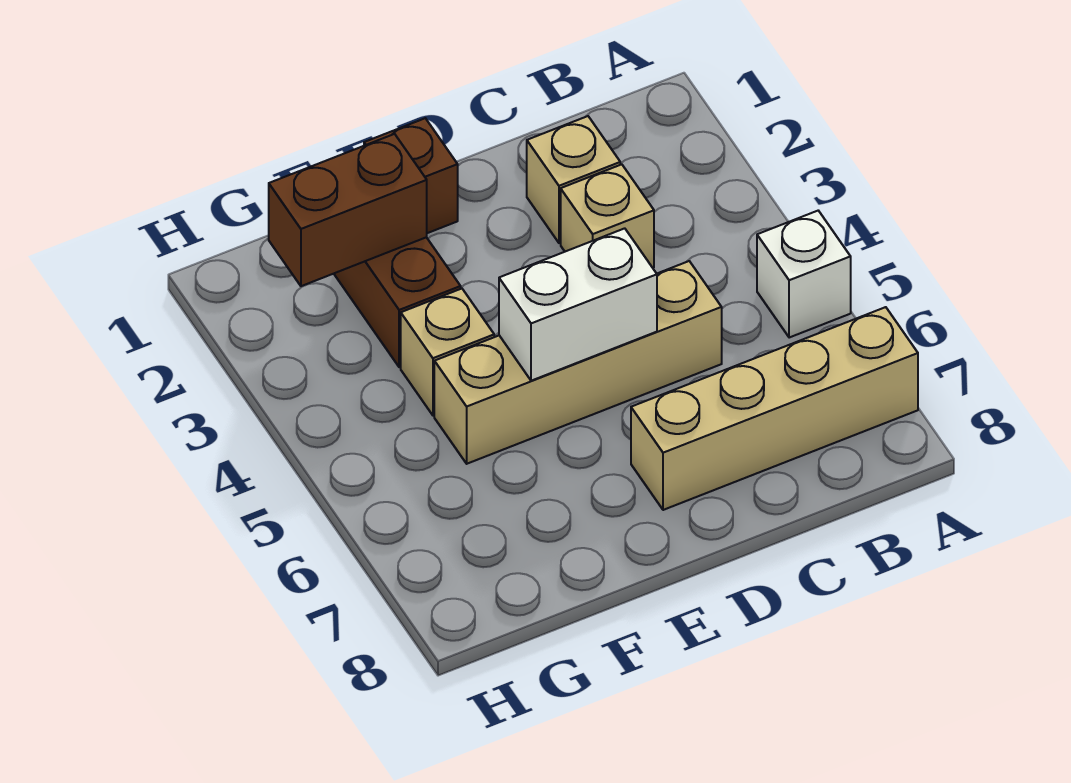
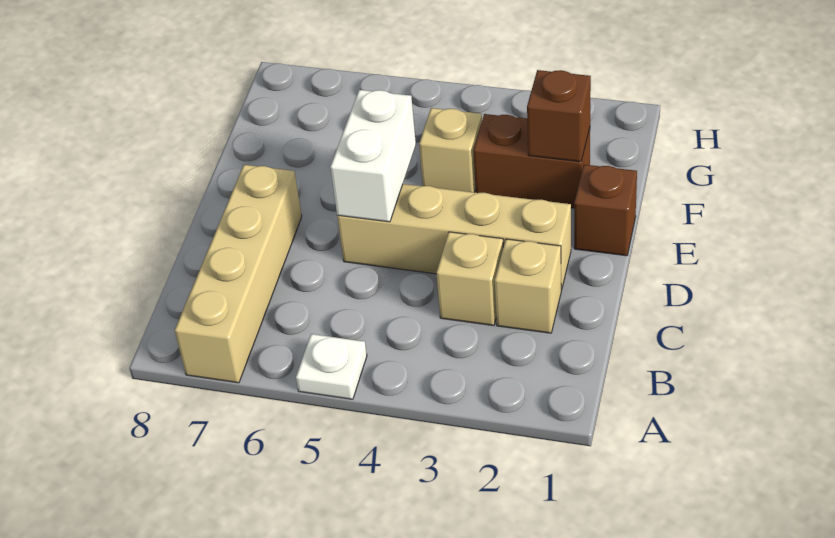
white 1x1 brick [757,211,851,338] -> white 1x1 plate [296,334,367,399]
tan 1x4 brick [434,261,722,464] -> tan 1x4 brick turned to [337,184,571,290]
brown 1x2 brick [269,134,427,286] -> brown 1x1 brick [527,70,591,162]

